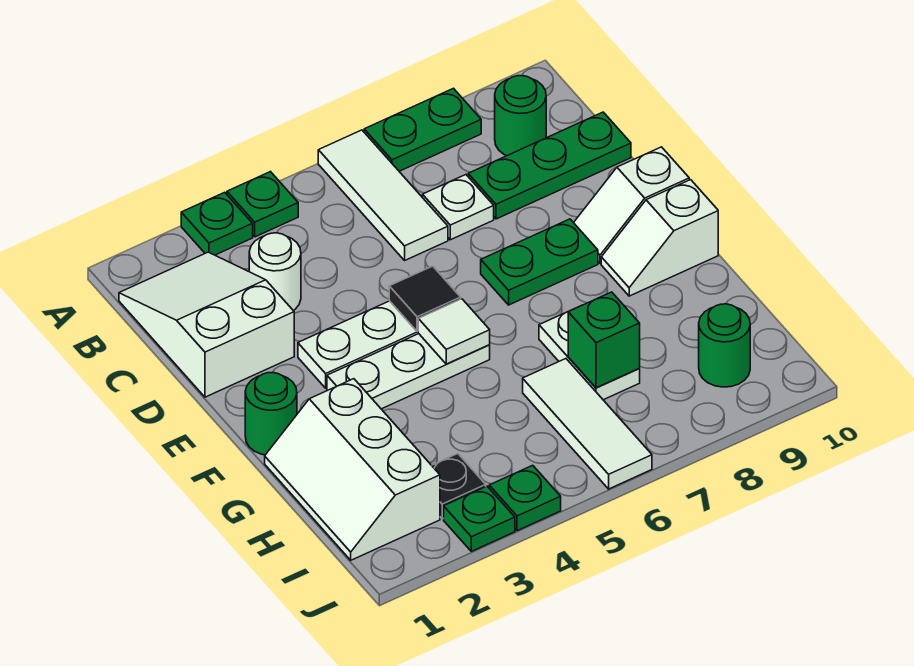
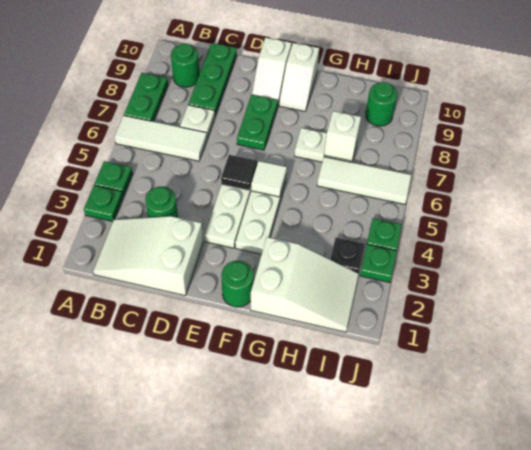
white 1x1 round brick [249,233,301,310] -> green 1x1 round brick [145,186,178,218]
white 2x3 slope [265,379,440,560] -> white 2x3 slope turned to [251,237,359,332]
green 1x1 brick [568,292,640,388] -> white 1x1 brick [324,111,361,161]

